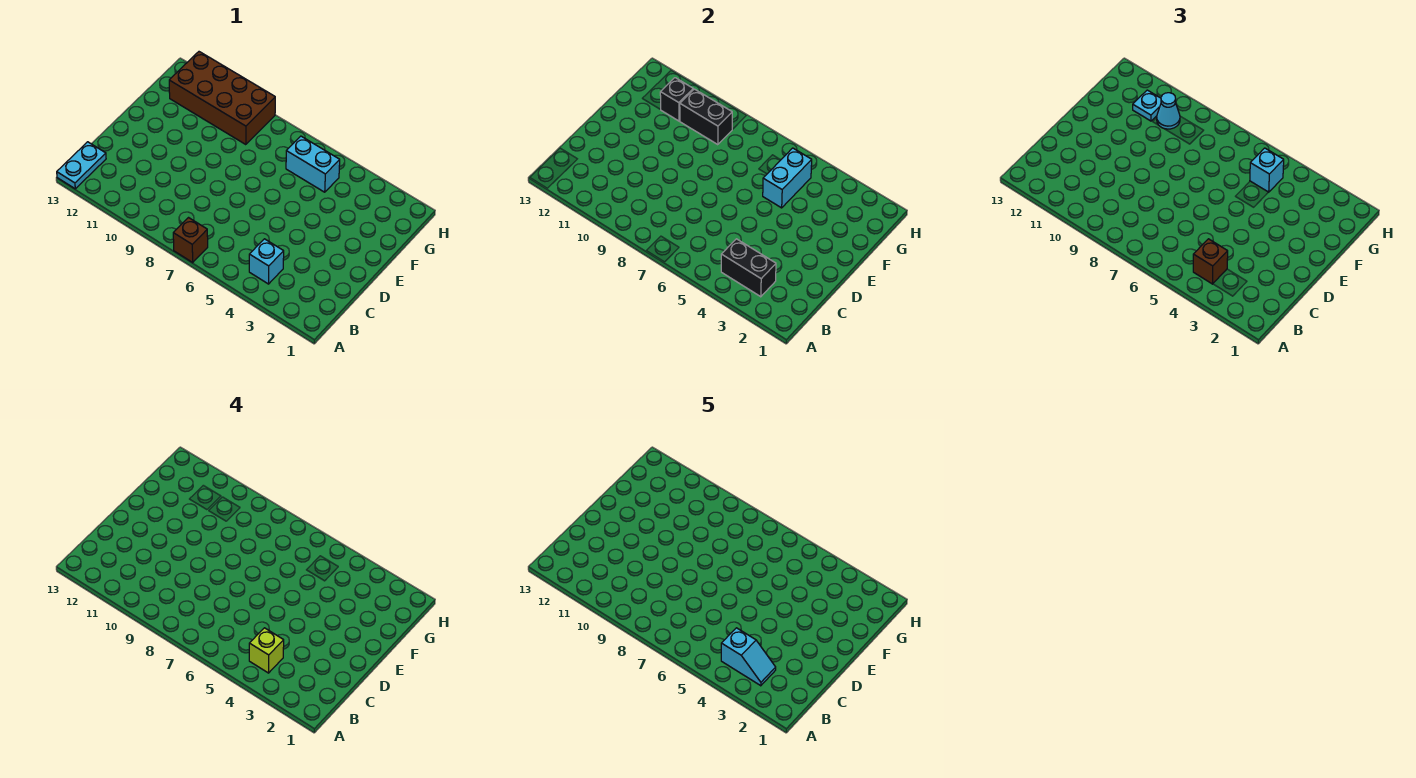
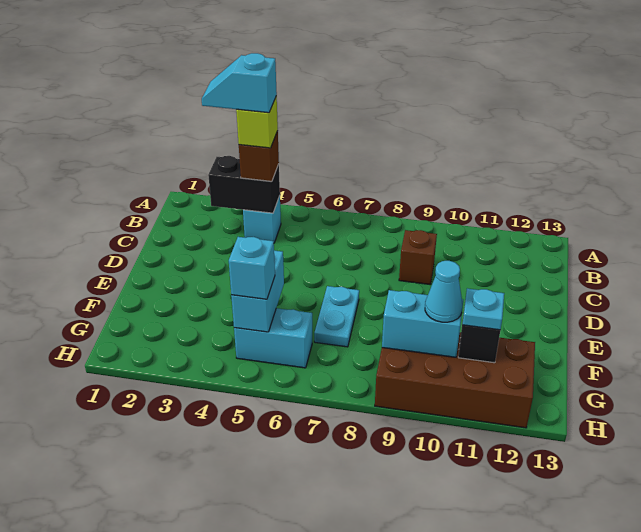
brown 1x1 brick [173,218,208,262] -> brown 1x1 brick moved to [399,230,437,284]
cyan 1x2 plate [57,142,106,189] -> cyan 1x2 plate moved to [314,286,359,347]
black 1x2 brick [680,89,732,145] -> cyan 1x2 brick [382,290,463,357]

